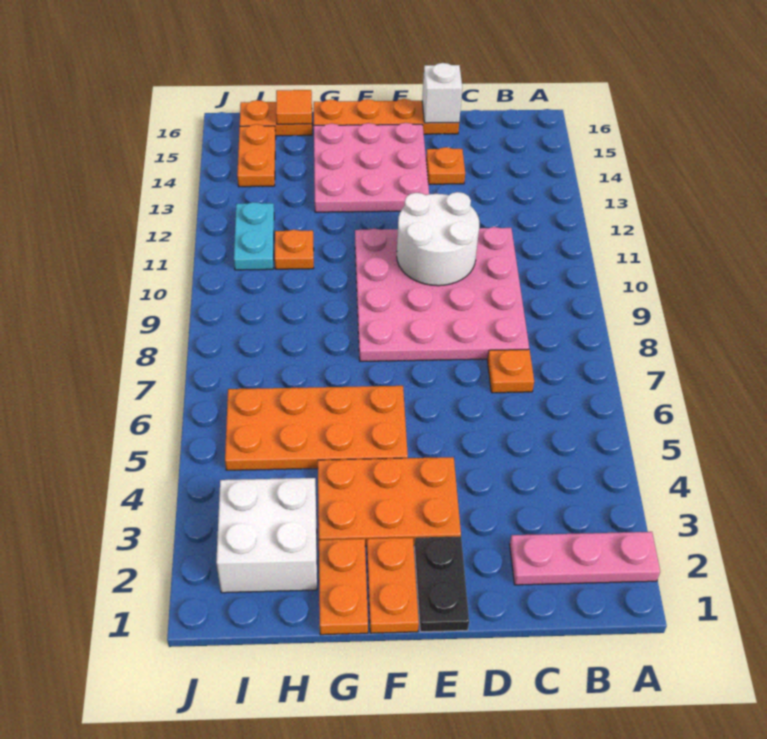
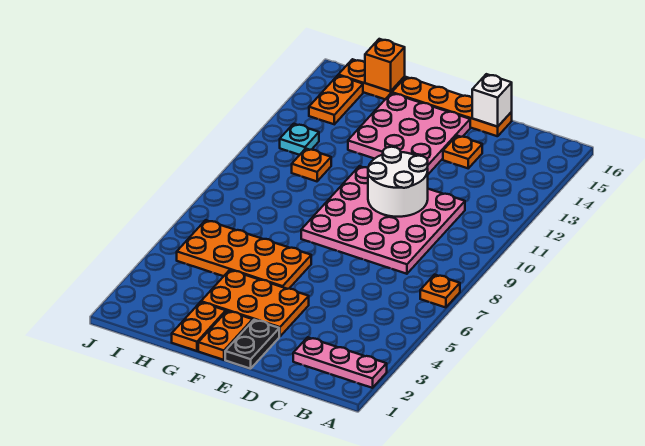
orange 1x1 plate [487,349,534,393] -> orange 1x1 plate moved to [420,274,460,307]
white 2x2 brick [216,478,317,593] -> none
orange 1x1 tile [276,90,312,124] -> orange 1x1 brick [365,39,405,91]
cyan 1x2 plate [234,202,274,270] -> cyan 1x1 plate [280,124,319,155]

